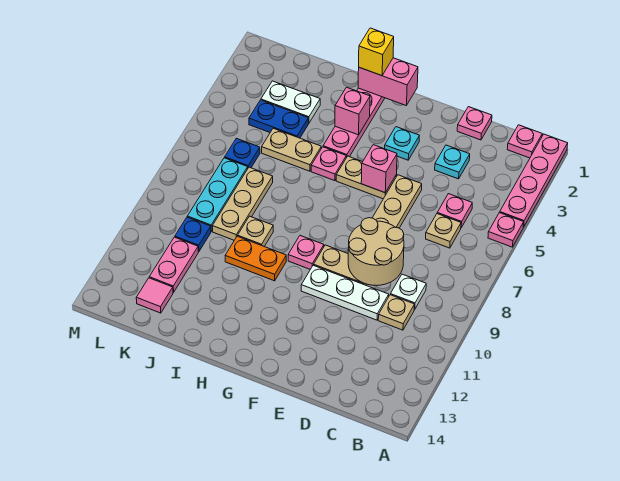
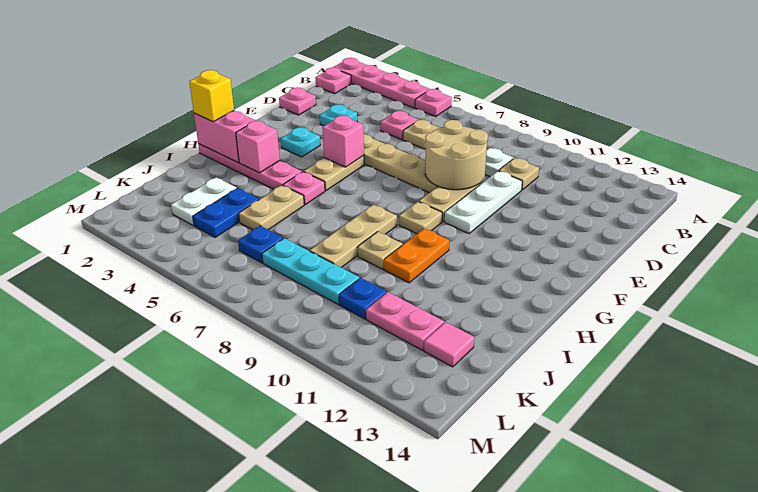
pink 1x2 brick [358,58,418,106] -> pink 1x2 brick turned to [194,111,255,162]
pink 1x1 plate [288,236,324,269] -> tan 1x1 plate [399,202,442,234]
tan 1x3 plate [213,167,273,240] -> tan 1x3 plate turned to [310,205,397,268]

